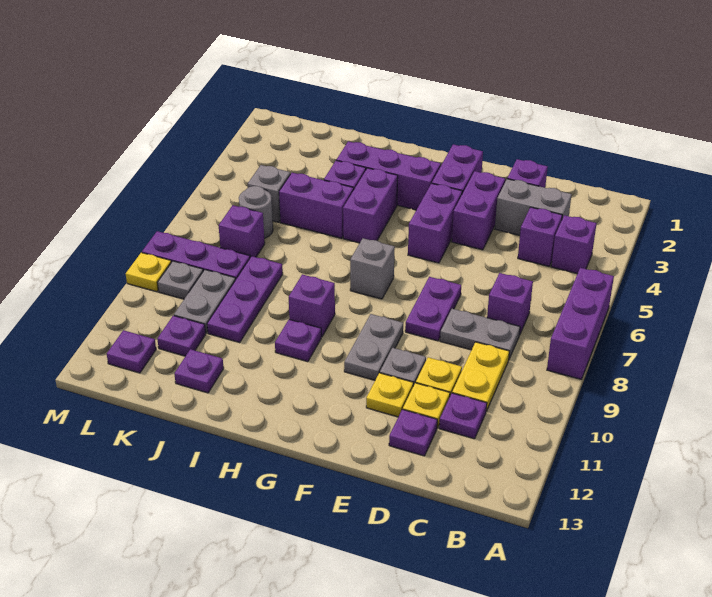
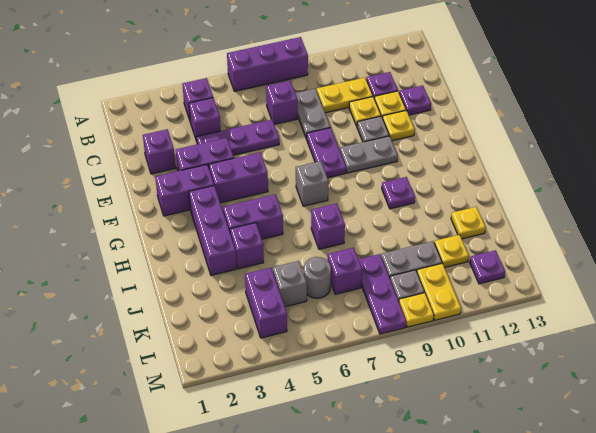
grey 1x2 brick [495,179,572,235] -> none
purple 1x2 plate [405,277,461,341] -> purple 1x2 plate turned to [306,128,346,178]
purple 1x1 brick [289,274,335,337] -> purple 1x1 brick moved to [311,204,345,249]
purple 1x2 brick [279,173,354,238] -> purple 1x2 brick moved to [245,268,287,338]
purple 1x3 plate [207,256,283,343] -> purple 1x3 plate moved to [197,119,279,155]
purple 1x1 plate [174,349,224,393] -> yellow 1x1 plate [451,207,486,239]
purple 1x1 plate [157,316,206,356] -> yellow 1x1 plate [434,235,469,267]
none -> yellow 1x2 plate [417,263,461,320]

